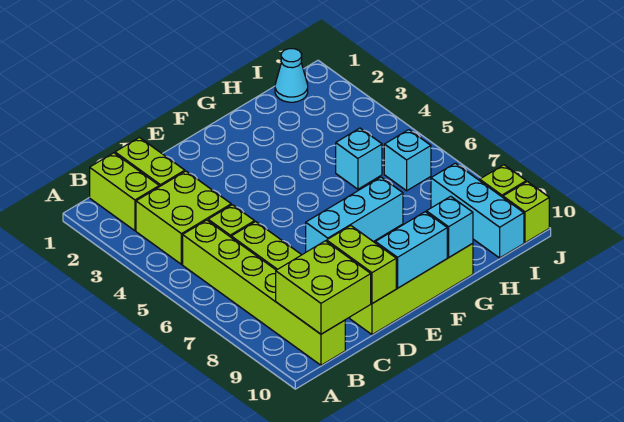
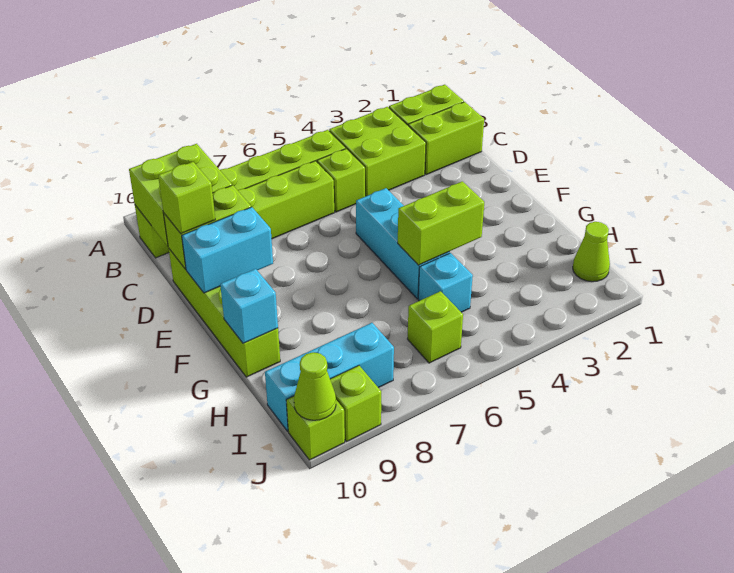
none -> lime 1x1 brick [158,162,215,234]
cyan 1x3 brick [306,177,403,252] -> cyan 1x3 brick moved to [356,188,450,299]
cyan 1x2 brick [375,212,447,288] -> cyan 1x2 brick turned to [182,207,273,293]
none -> lime 1x2 brick [398,181,484,265]
cyan 1x1 cone [275,49,308,102] -> lime 1x1 cone [573,222,610,282]
cyan 1x1 brick [384,130,431,191] -> lime 1x1 brick [408,291,463,363]
none -> lime 1x1 cone [294,352,336,420]

